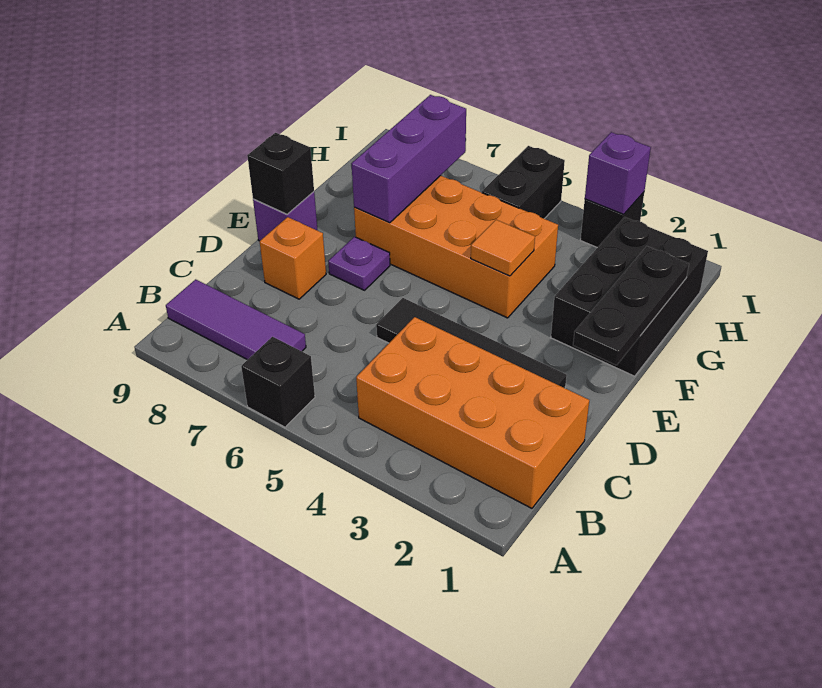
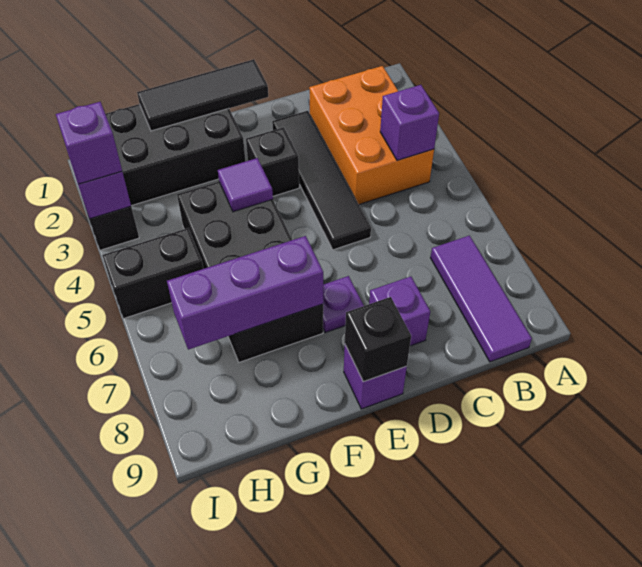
black 1x1 brick [241,337,315,427] -> black 1x1 brick moved to [246,127,299,196]
orange 2x4 brick [356,317,589,508] -> orange 2x3 brick [309,66,434,204]
none -> purple 1x1 brick [380,85,439,160]
orange 1x1 brick [260,217,326,299] -> purple 1x1 brick [369,277,430,346]
black 1x3 plate [573,246,689,365] -> black 1x3 tile [137,59,268,131]
orange 2x4 brick [354,176,558,318] -> black 2x4 brick [177,182,323,362]
orange 1x1 tile [471,220,535,276] -> purple 1x1 tile [218,158,273,212]
none -> purple 1x1 brick [56,102,122,184]

